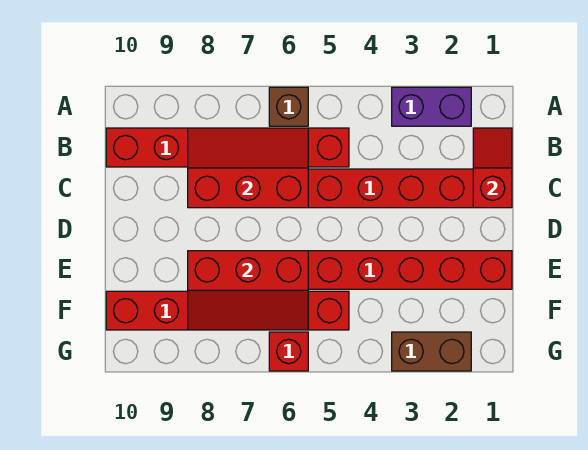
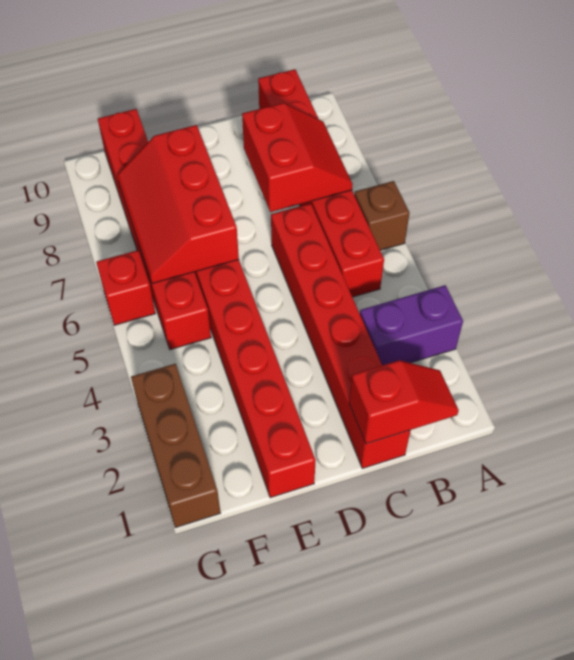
purple 1x2 brick [392,87,471,126] -> purple 1x2 brick turned to [360,285,463,365]
red 2x3 slope [188,128,308,208] -> red 2x2 slope [242,103,353,212]
brown 1x2 brick [392,332,471,371] -> brown 1x3 brick [131,364,221,528]

